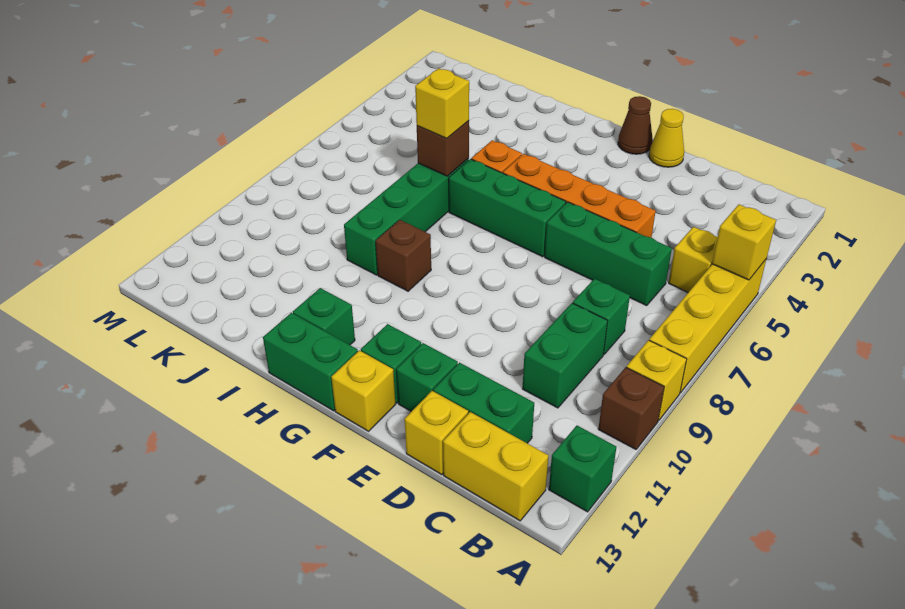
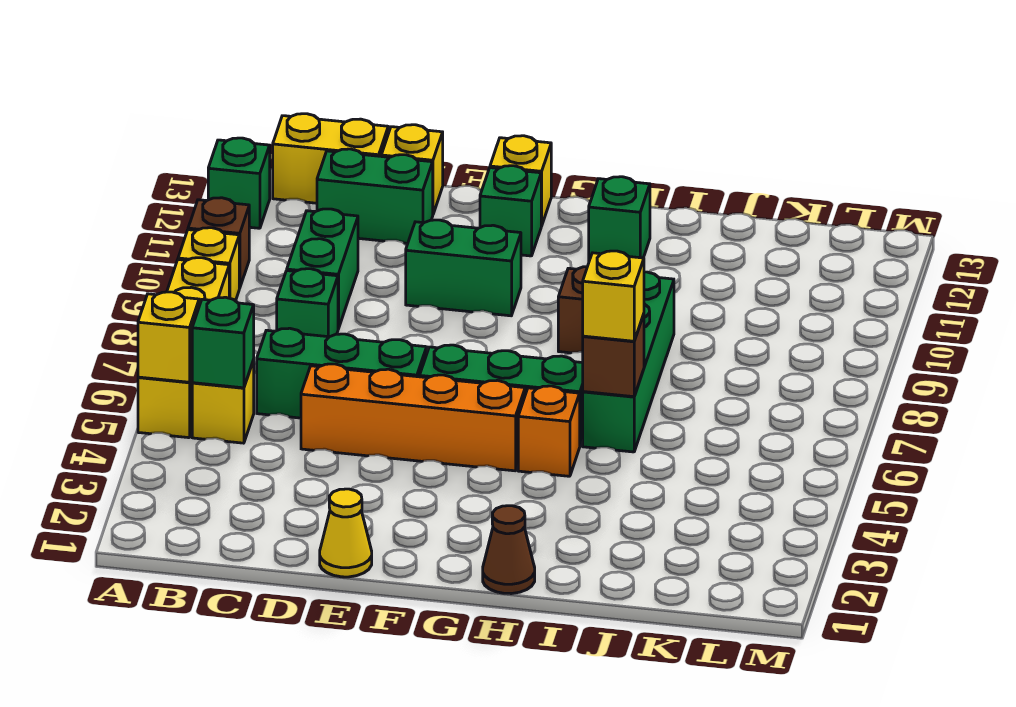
green 1x1 brick [396,343,458,411] -> green 1x1 brick moved to [192,297,254,388]
brown 1x1 cone [618,96,652,154] -> brown 1x1 cone moved to [483,506,535,594]
green 1x2 brick [263,313,358,411] -> green 1x2 brick moved to [406,220,521,316]

